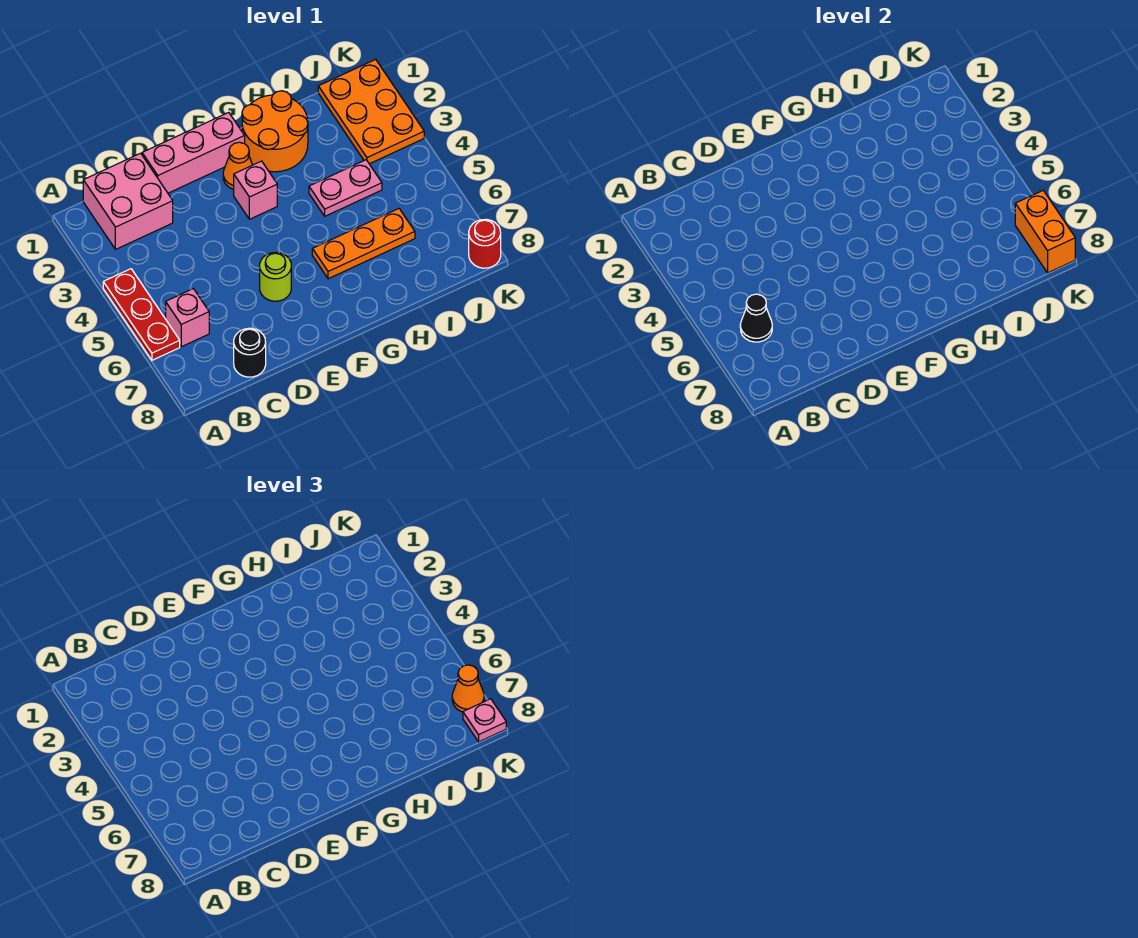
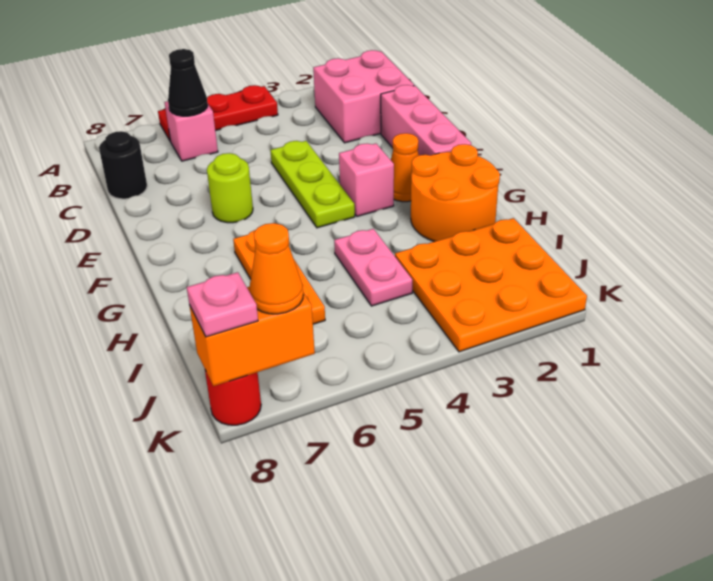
none -> lime 1x3 plate [270,141,355,228]
orange 2x3 plate [318,59,424,164] -> orange 3x3 plate [395,218,587,352]

